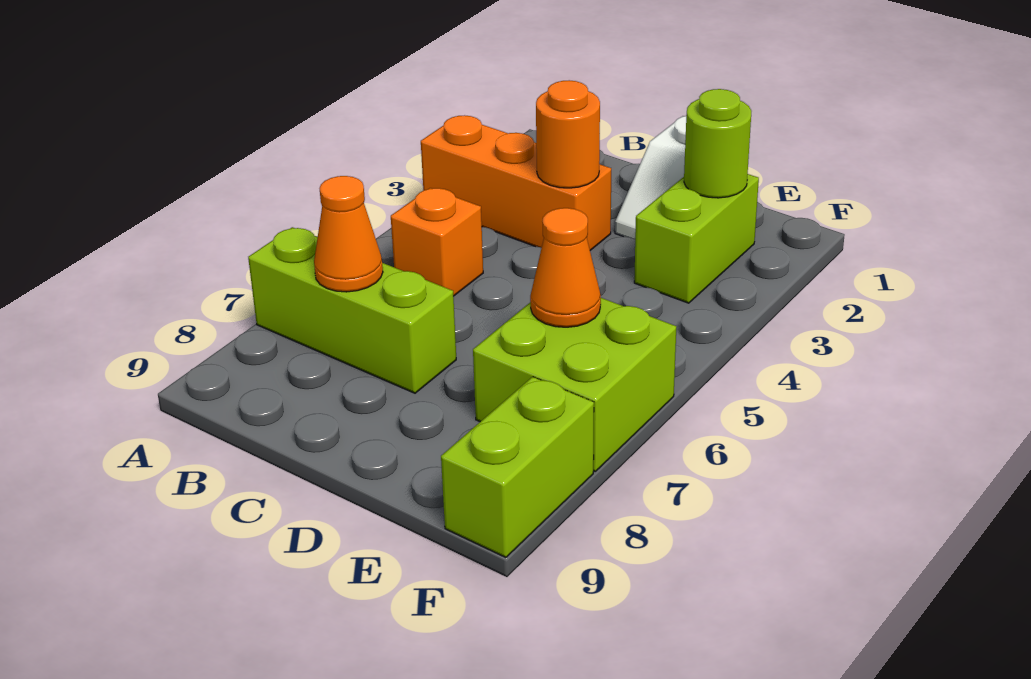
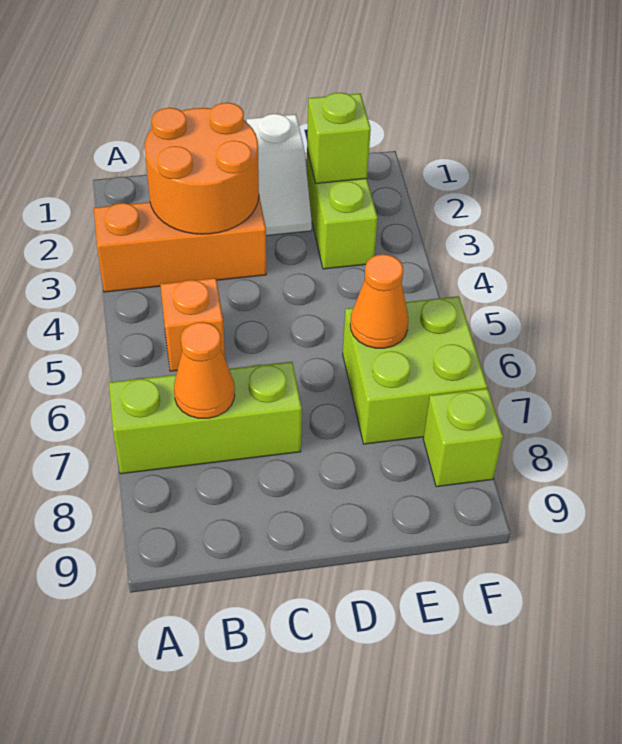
orange 1x1 round brick [536,80,600,188] -> orange 2x2 round brick [145,103,259,234]
lime 1x1 round brick [684,89,751,198] -> lime 1x1 brick [307,93,371,183]
lime 1x2 brick [441,377,594,557] -> lime 1x1 brick [423,388,503,487]

